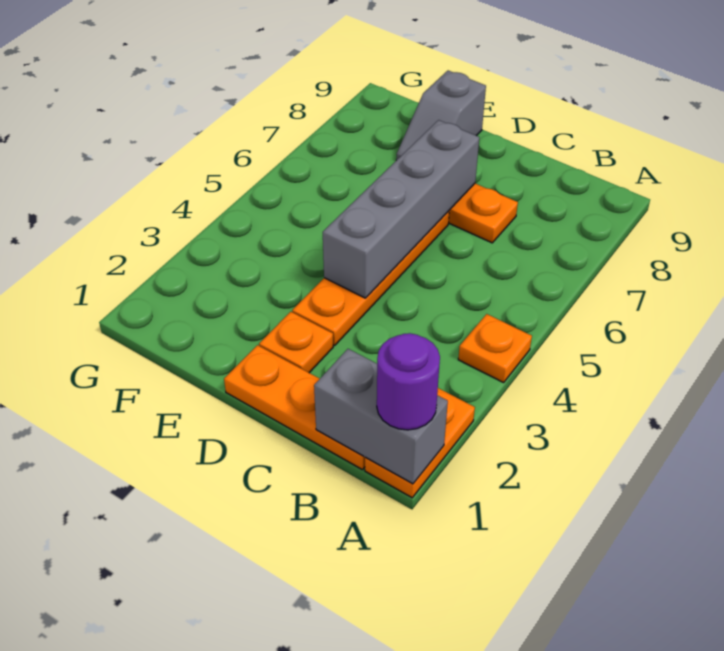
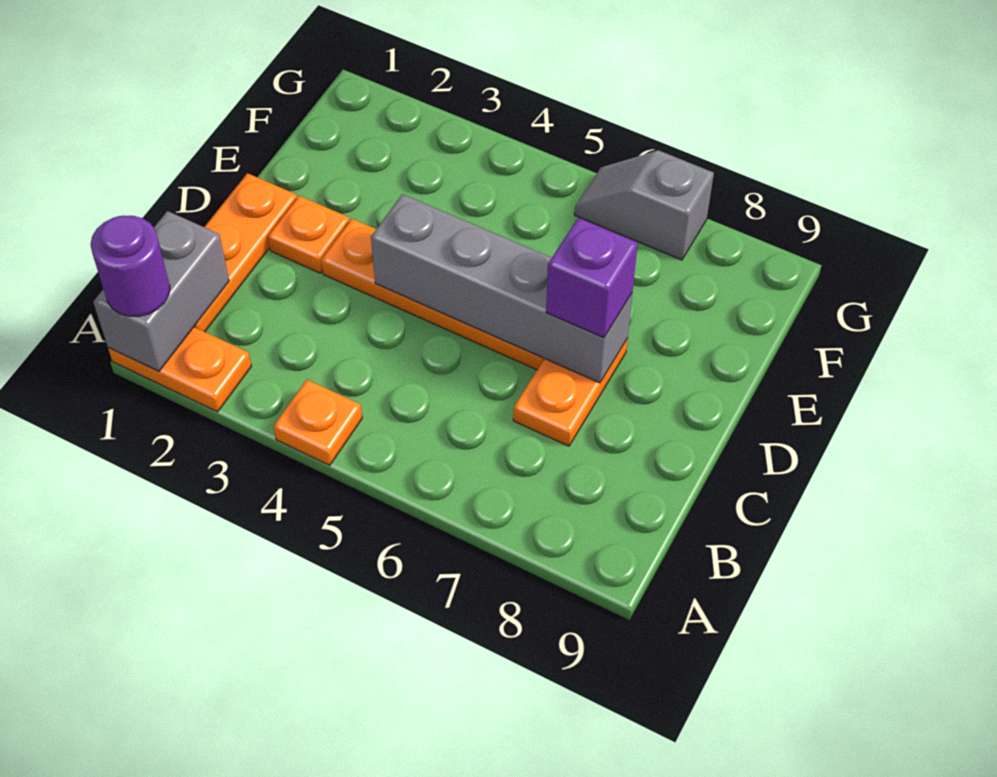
none -> purple 1x1 brick [546,218,638,338]
grey 1x2 slope [396,71,486,160] -> grey 1x2 slope moved to [574,150,714,260]

